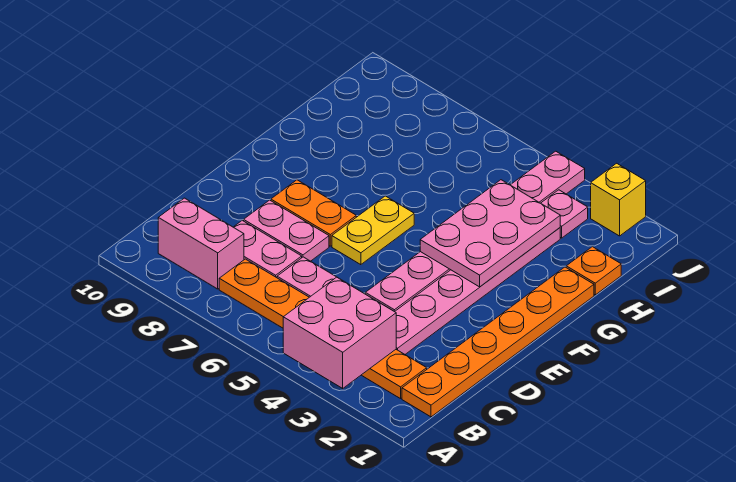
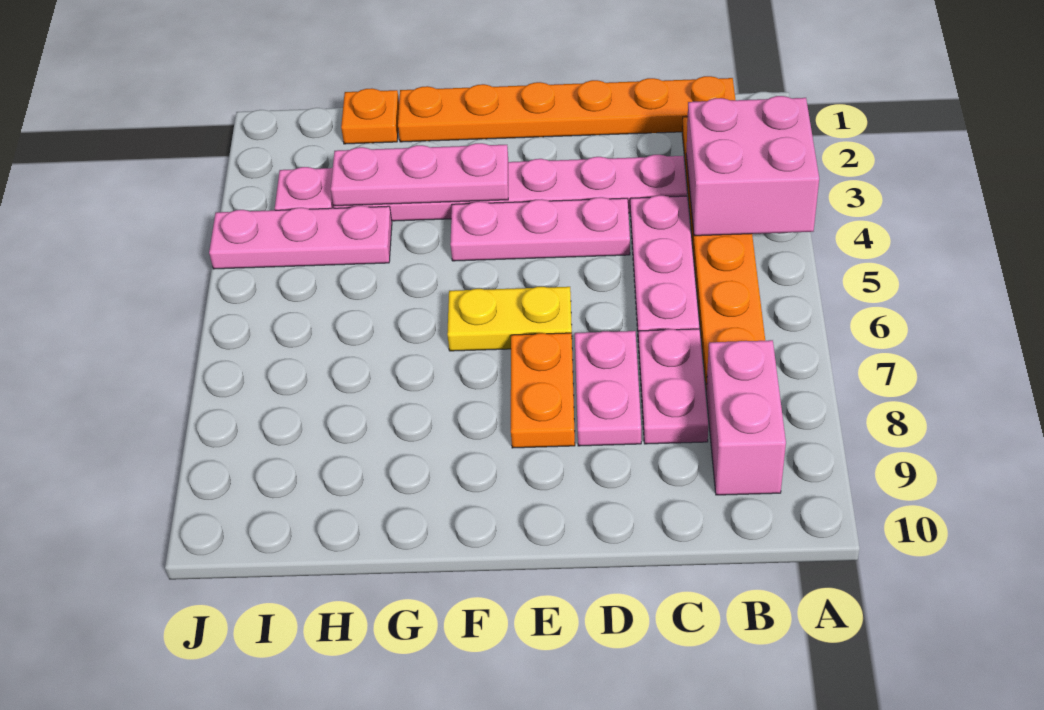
pink 2x3 plate [420,180,560,287] -> pink 1x3 plate [331,143,508,206]
yellow 1x1 brick [591,163,646,236] -> none

